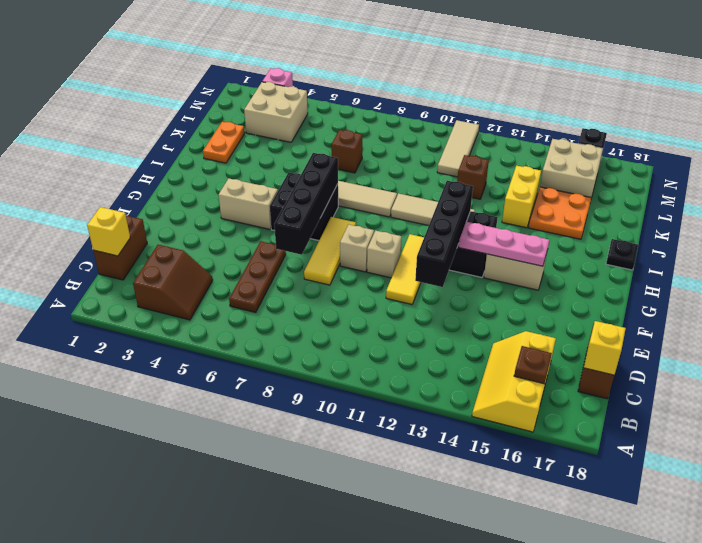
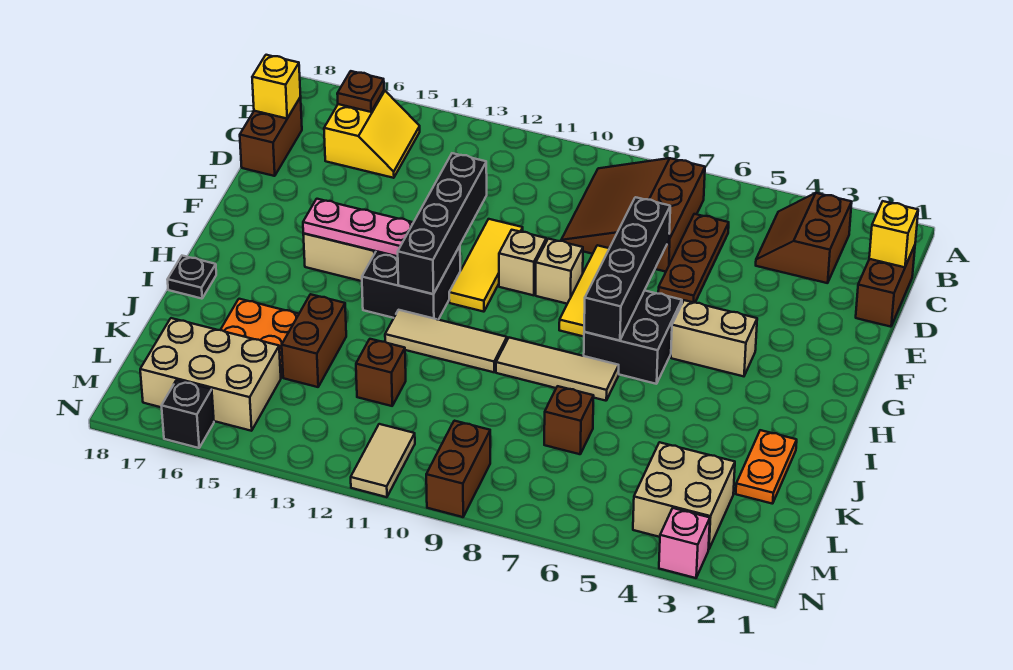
yellow 2x3 slope [472,331,556,432] -> yellow 2x2 slope [324,90,420,178]
none -> brown 3x3 slope [561,158,705,272]
yellow 1x2 brick [502,166,541,228] -> brown 1x2 brick [282,294,346,387]
tan 1x3 tile [437,120,479,177] -> tan 1x2 tile [351,424,415,497]
tan 2x2 brick [540,139,603,198] -> tan 2x3 brick [140,318,281,431]
none -> brown 1x2 brick [426,421,490,517]

